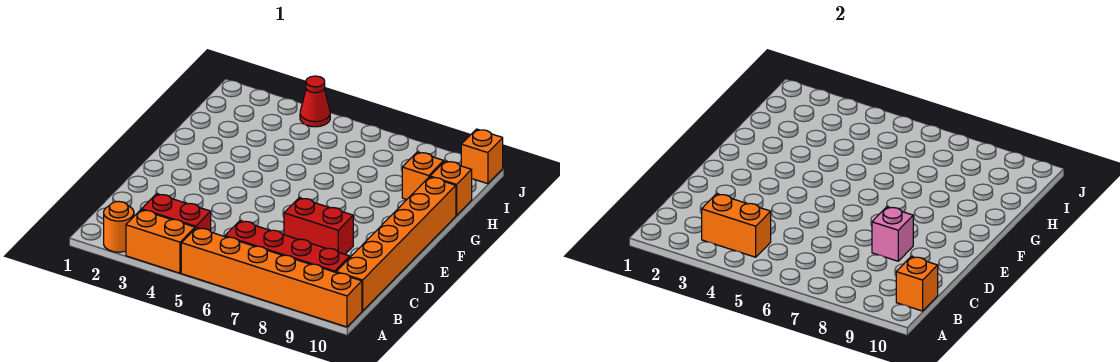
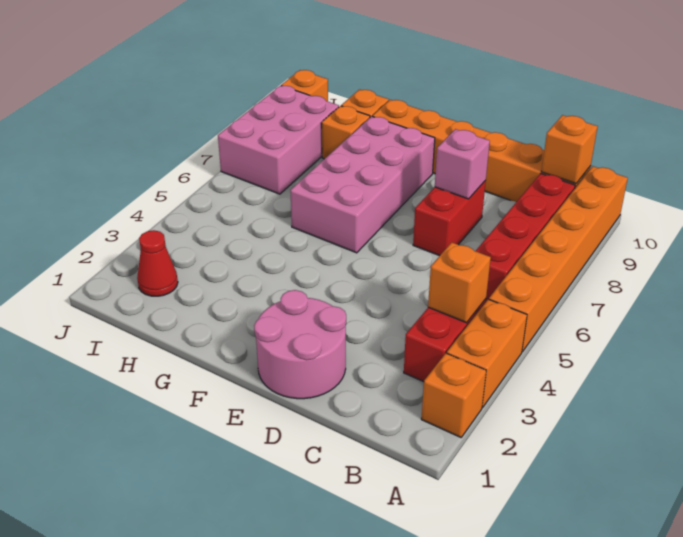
orange 1x1 round brick [104,201,134,252] -> orange 1x1 brick [421,353,486,437]
orange 1x2 brick [702,194,771,257] -> orange 1x1 brick [428,242,491,323]
none -> pink 2x2 round brick [254,290,346,399]
none -> pink 2x4 brick [290,116,435,253]
none -> pink 2x3 brick [218,86,339,194]
red 1x1 cone [300,76,330,127] -> red 1x1 cone moved to [137,230,178,296]

